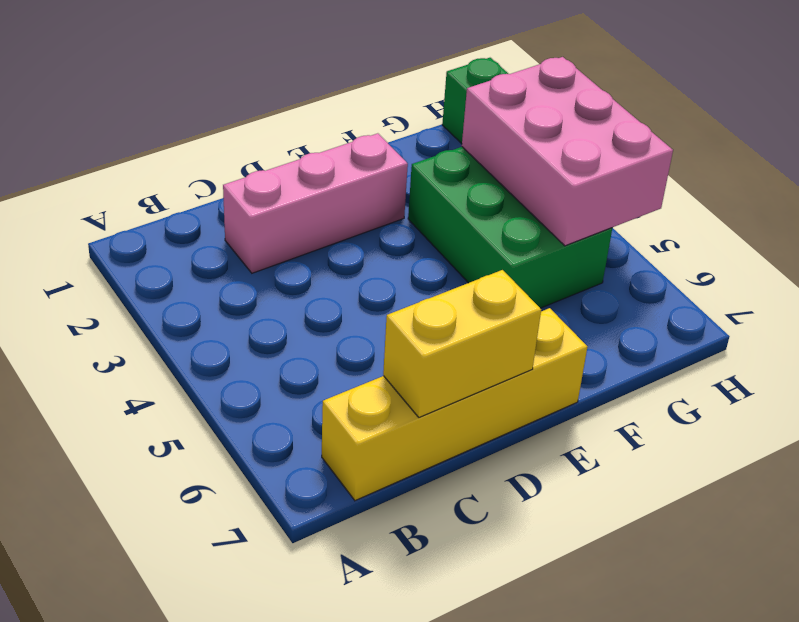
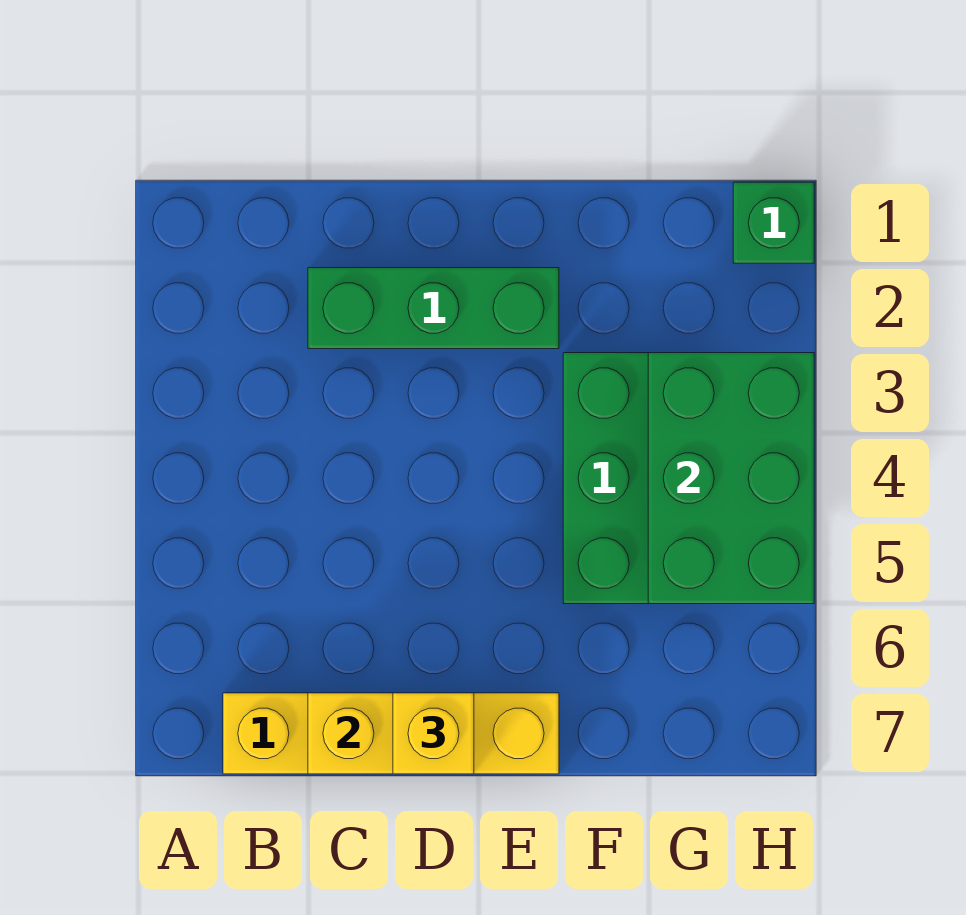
pink 1x3 brick [223,133,408,273] -> green 1x3 brick [308,268,559,349]
none -> yellow 1x1 brick [393,693,474,774]
pink 2x3 brick [462,57,673,246] -> green 2x3 brick [648,353,814,604]

